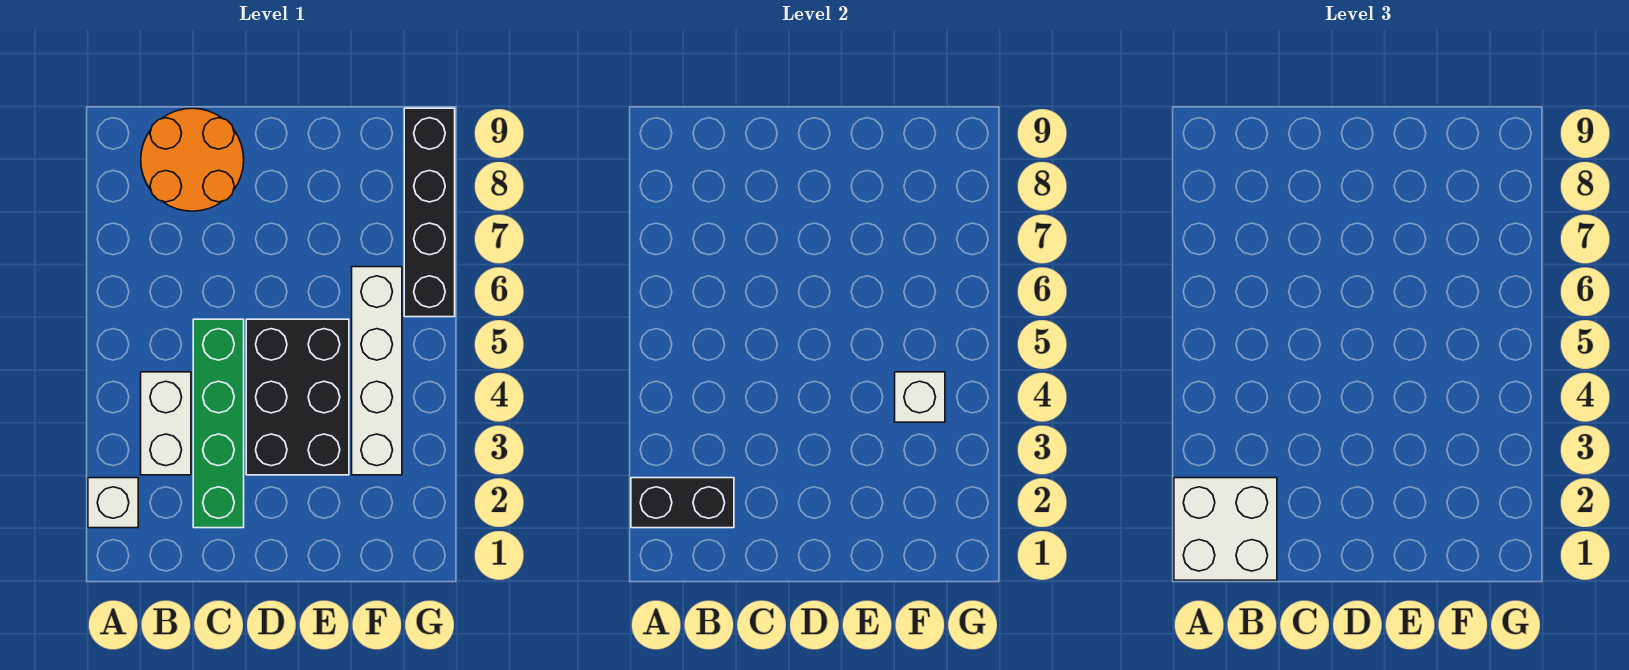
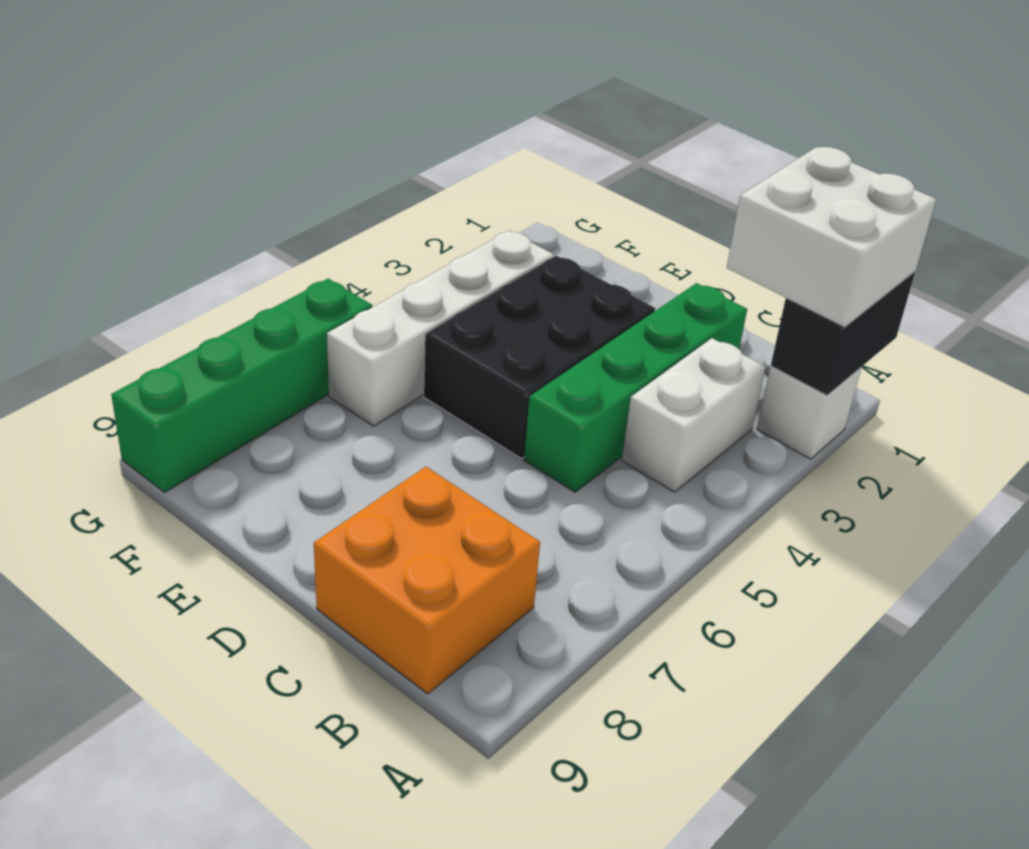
black 1x2 brick [631,478,734,528] -> black 1x2 brick turned to [771,272,915,395]
orange 2x2 round brick [141,108,244,211] -> orange 2x2 brick [314,467,540,694]
white 1x1 brick [895,372,945,422] -> none
black 1x4 brick [404,108,455,317] -> green 1x4 brick [111,279,372,492]

